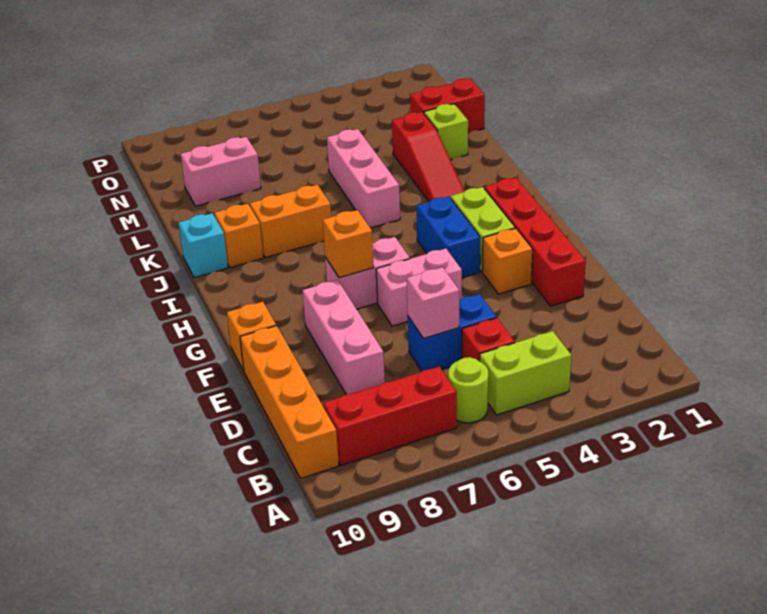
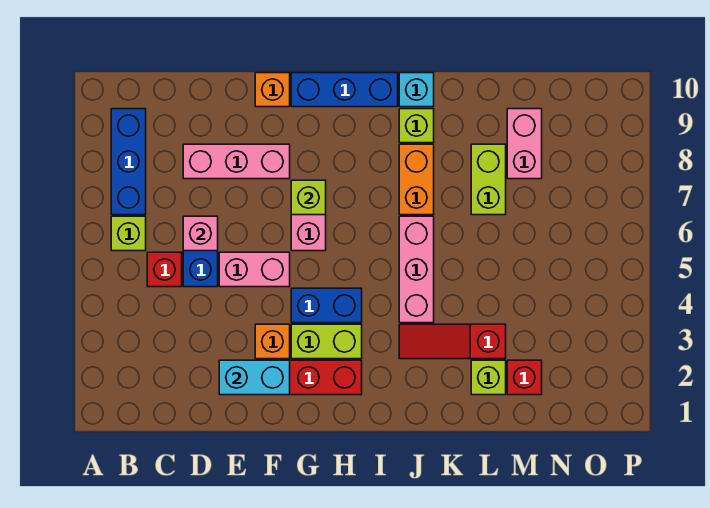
lime 1x2 brick [480,331,571,415] -> lime 1x2 brick moved to [471,144,506,215]
lime 1x1 round brick [448,357,488,423] -> lime 1x1 brick [111,216,146,251]
red 1x3 brick [323,366,457,465] -> blue 1x3 brick [111,109,146,215]
orange 1x4 brick [240,326,339,479] -> none
none -> cyan 1x2 brick [219,360,290,395]
pink 1x2 brick [376,249,462,326] -> pink 1x2 brick turned to [219,252,290,287]
orange 1x1 brick [323,210,374,278] -> lime 1x1 brick [291,180,326,215]
none -> blue 1x3 brick [291,73,398,107]
pink 1x3 brick [327,129,400,228] -> pink 1x3 brick turned to [399,216,434,323]
orange 1x1 brick [214,204,263,268] -> lime 1x1 brick [399,109,434,143]
red 1x2 brick [410,79,485,133] -> red 1x1 brick [507,360,542,395]

